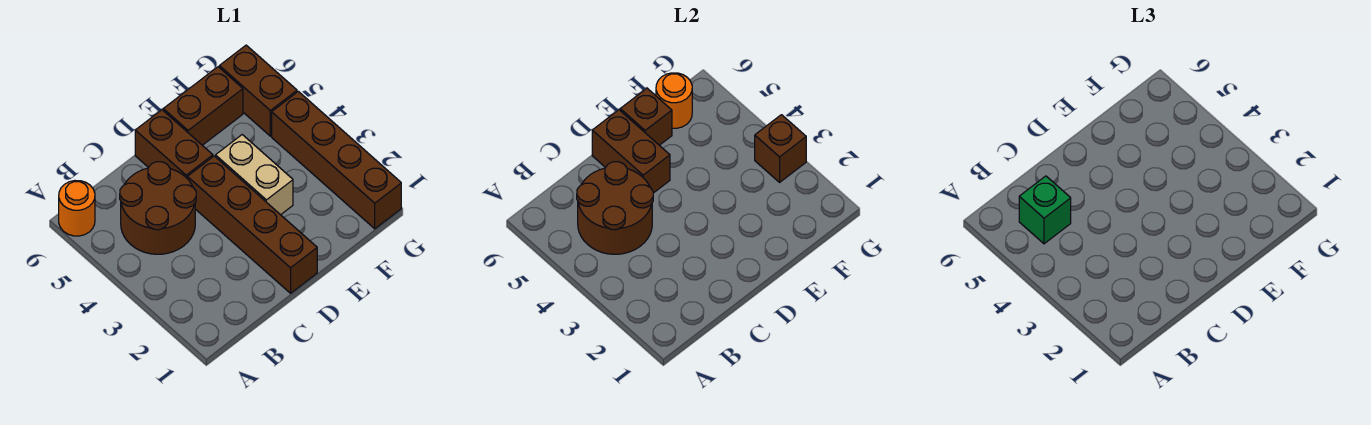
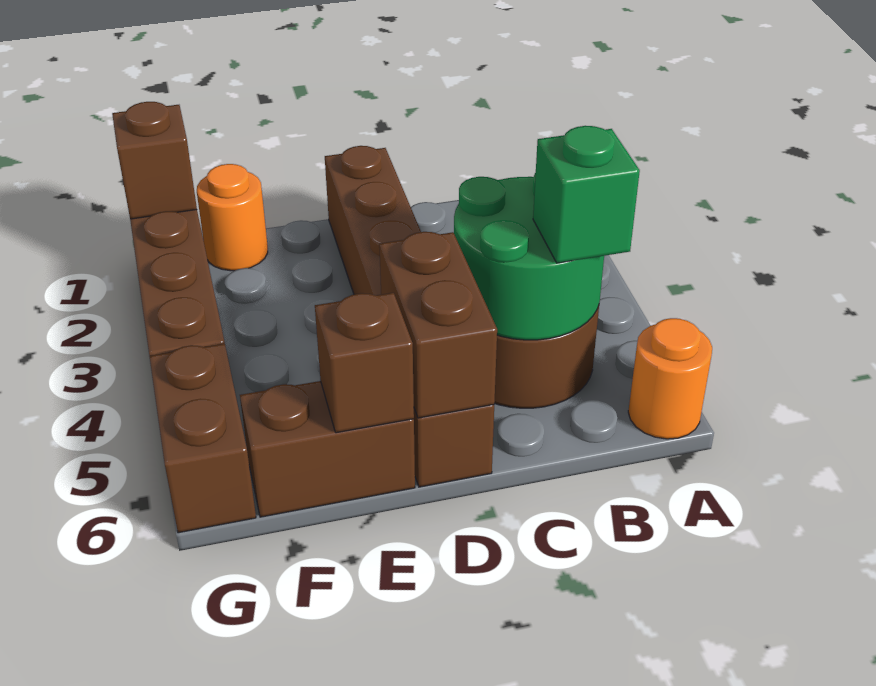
brown 2x2 round brick [577,162,653,254] -> green 2x2 round brick [454,173,604,340]
tan 1x2 brick [216,135,293,215] -> none
orange 1x1 round brick [656,73,692,128] -> orange 1x1 round brick moved to [197,164,268,271]
brown 1x1 brick [755,115,806,182] -> brown 1x1 brick moved to [112,102,197,219]

